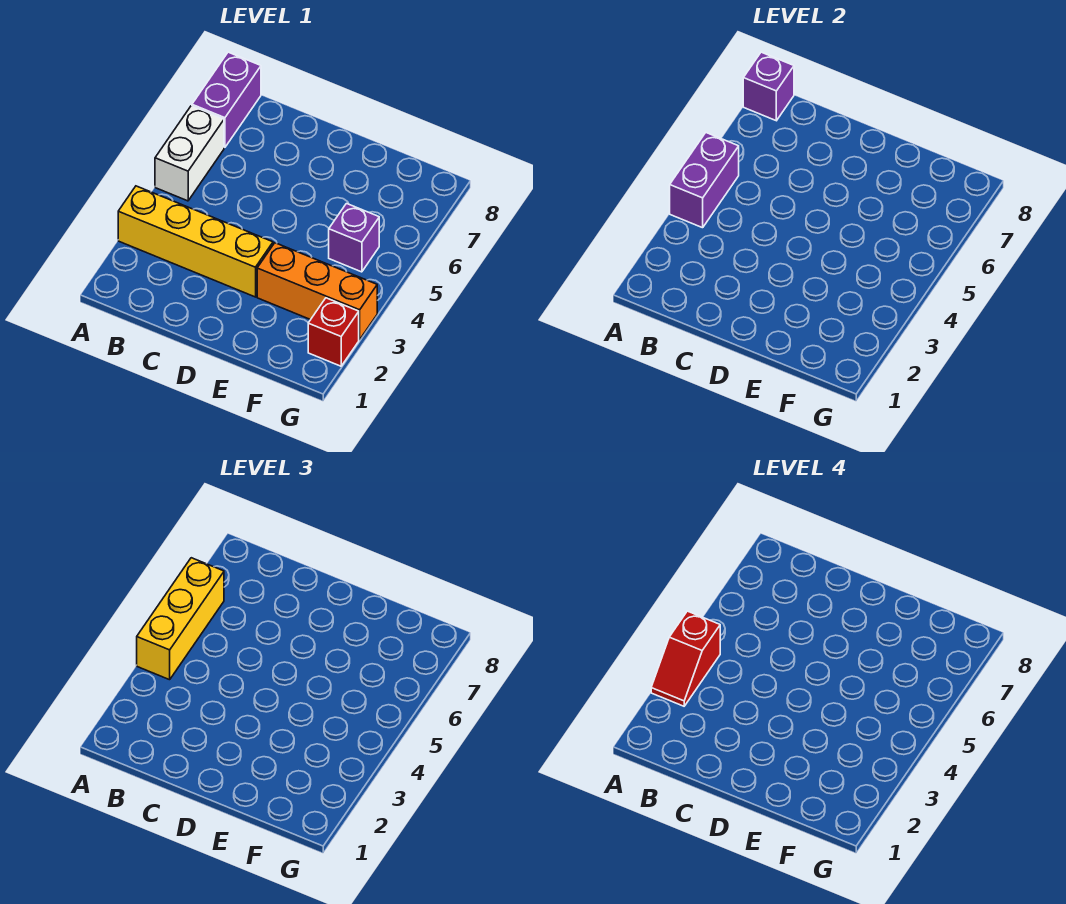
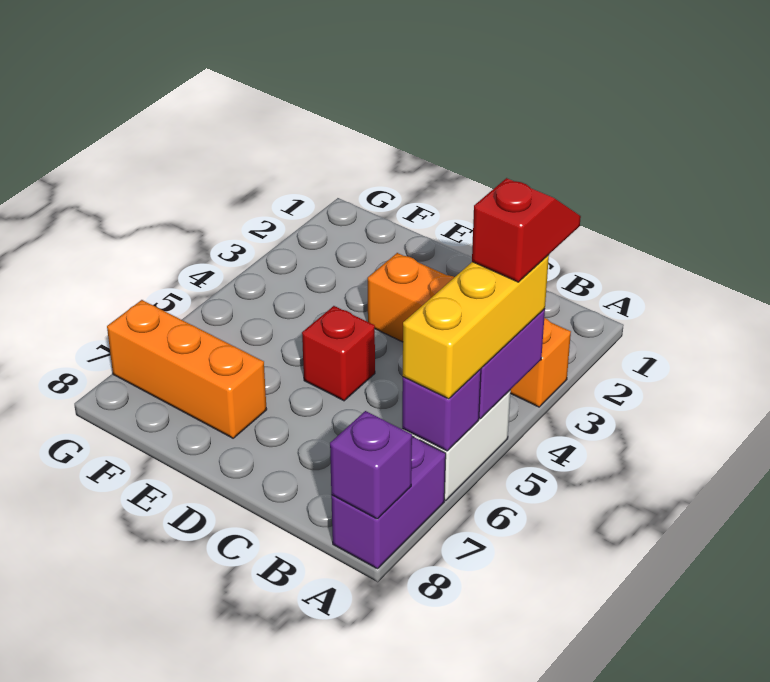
yellow 1x4 brick [118,186,273,297] -> orange 1x4 brick [368,253,571,407]
orange 1x3 brick [257,243,377,340] -> orange 1x3 brick moved to [107,300,267,438]
purple 1x1 brick [329,204,379,272] -> purple 1x1 brick moved to [402,369,481,451]
red 1x1 brick [308,298,359,366] -> red 1x1 brick moved to [302,306,375,401]

